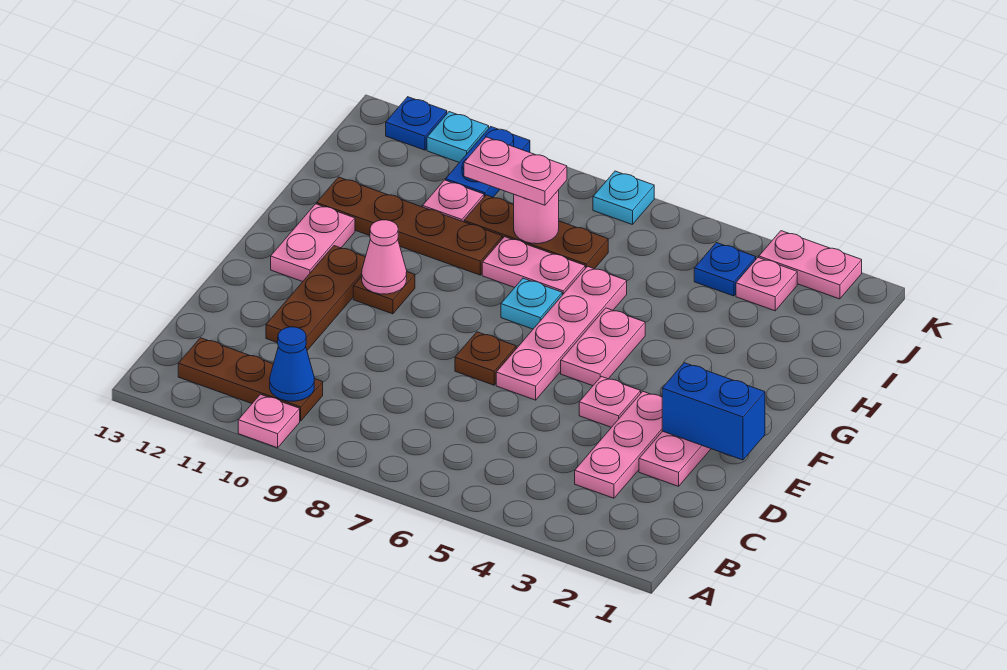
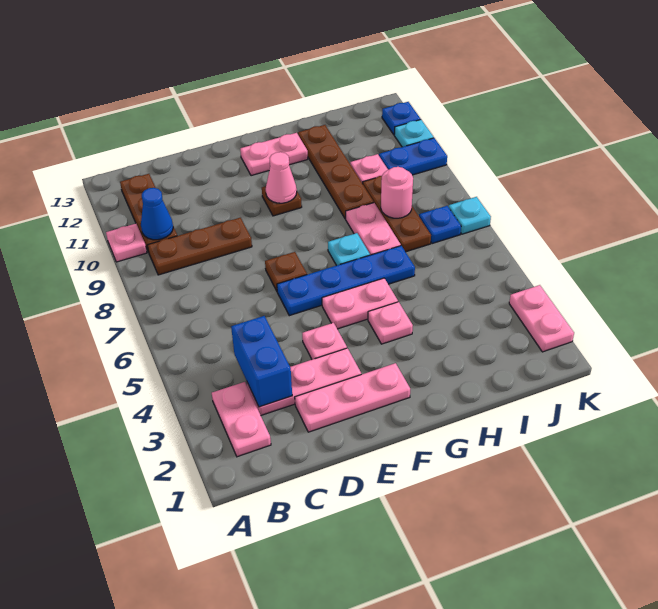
brown 1x3 plate [266,246,365,350] -> brown 1x3 plate moved to [147,218,252,275]
blue 1x2 brick [662,363,765,460] -> blue 1x2 brick moved to [231,316,292,407]
pink 1x4 plate [496,266,627,400] -> blue 1x4 plate [277,246,415,316]
pink 1x2 plate [464,137,567,205] -> pink 1x2 plate moved to [212,382,271,457]
pink 1x1 plate [736,258,797,311] -> pink 1x1 plate moved to [368,302,413,344]
blue 1x1 plate [694,243,756,296] -> blue 1x1 plate moved to [419,206,461,244]

